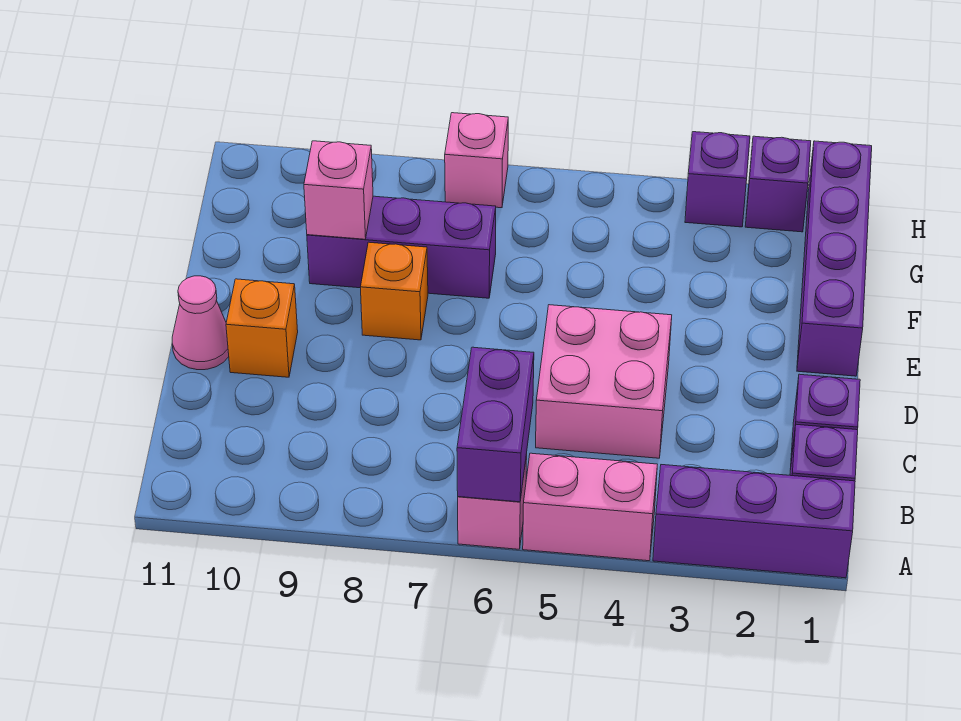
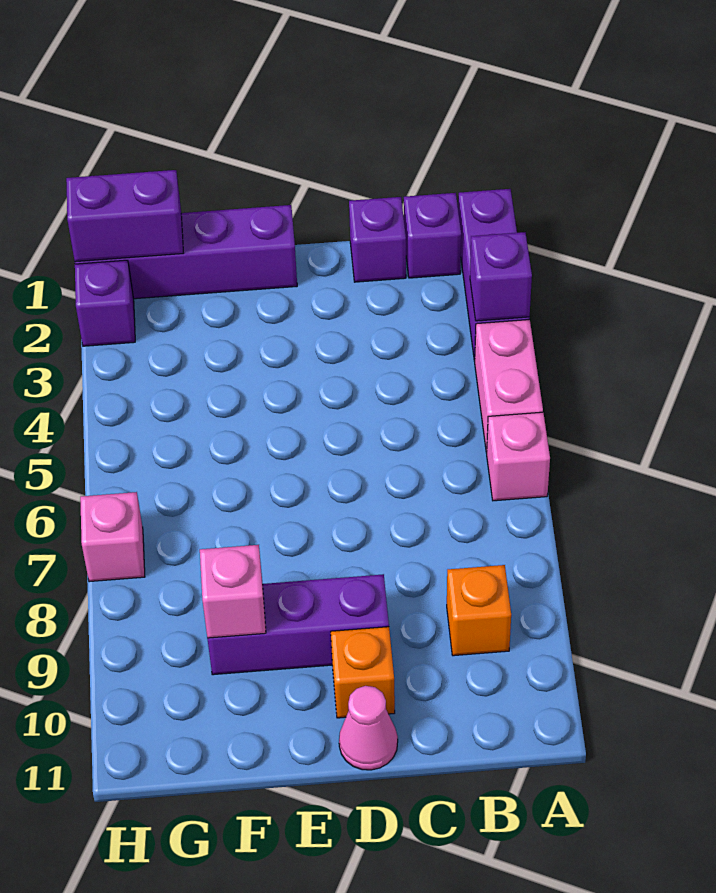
purple 1x2 brick [457,347,534,502] -> purple 1x2 brick moved to [66,170,183,262]
pink 2x2 brick [536,305,672,458] -> none
orange 1x1 brick [360,242,428,340] -> orange 1x1 brick moved to [447,565,511,656]
purple 1x3 brick [307,196,496,298] -> purple 1x3 brick turned to [207,574,389,675]
purple 1x1 brick [685,132,750,227] -> purple 1x1 brick moved to [470,232,532,321]

